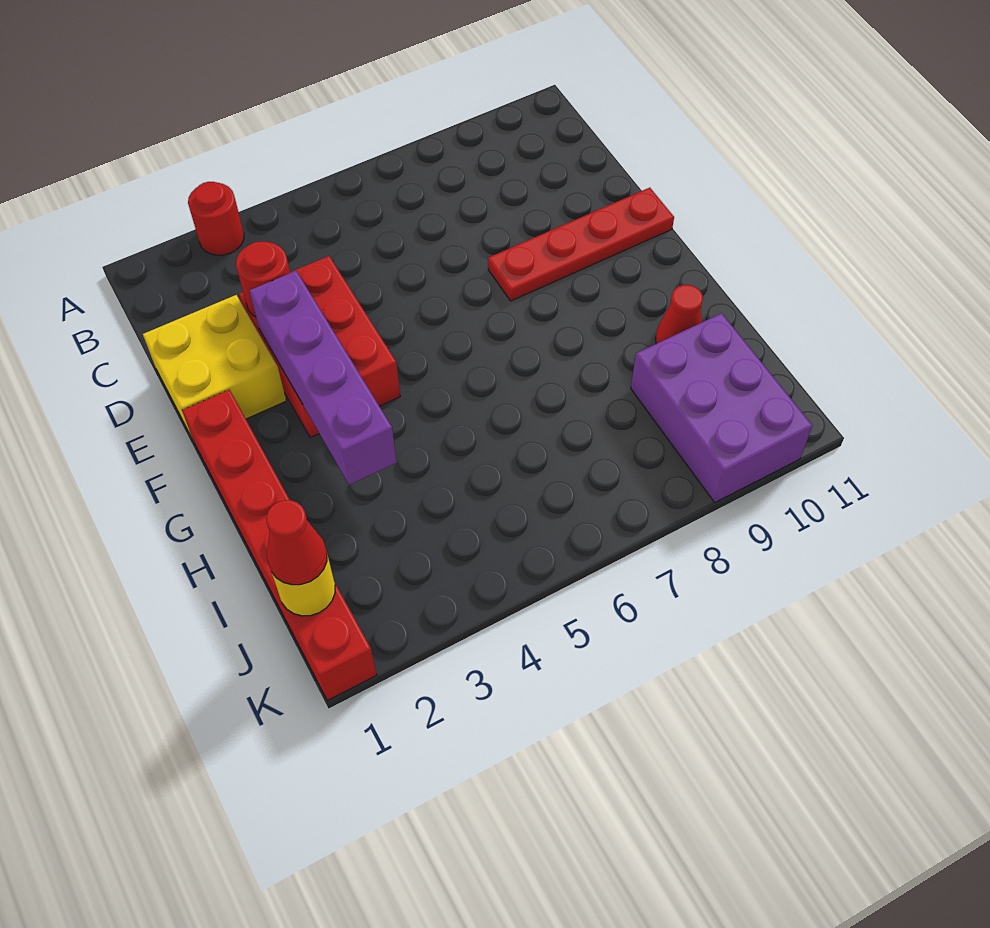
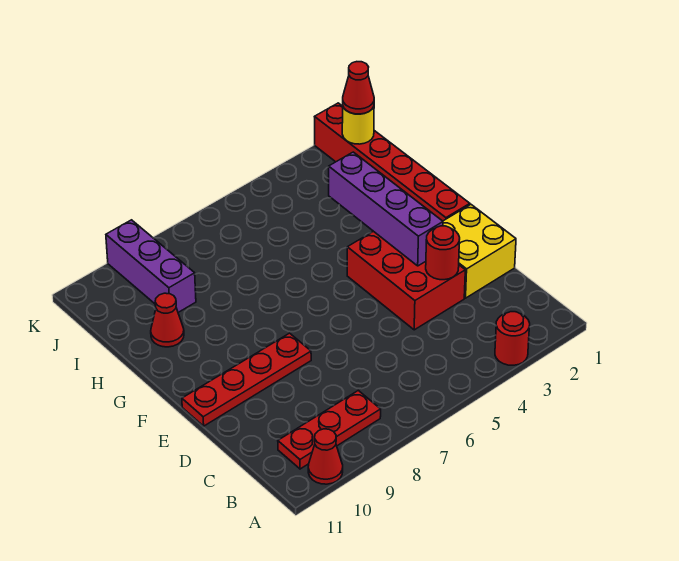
none -> red 1x1 cone [308,429,343,484]
none -> red 1x3 plate [278,391,381,469]
purple 2x3 brick [631,313,812,502] -> purple 1x3 brick [106,220,196,312]

